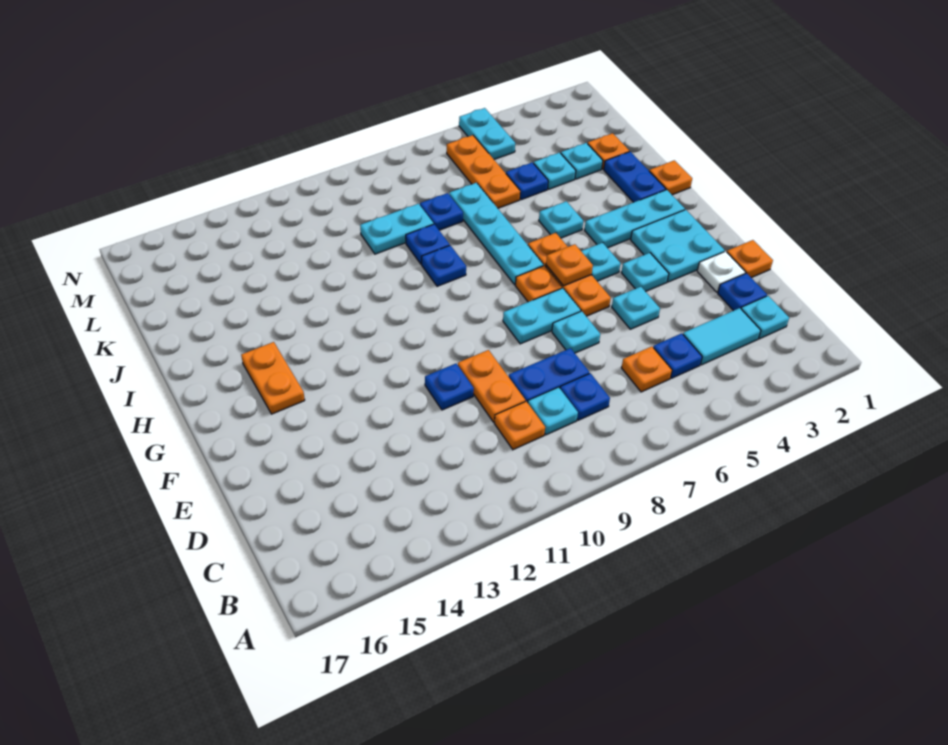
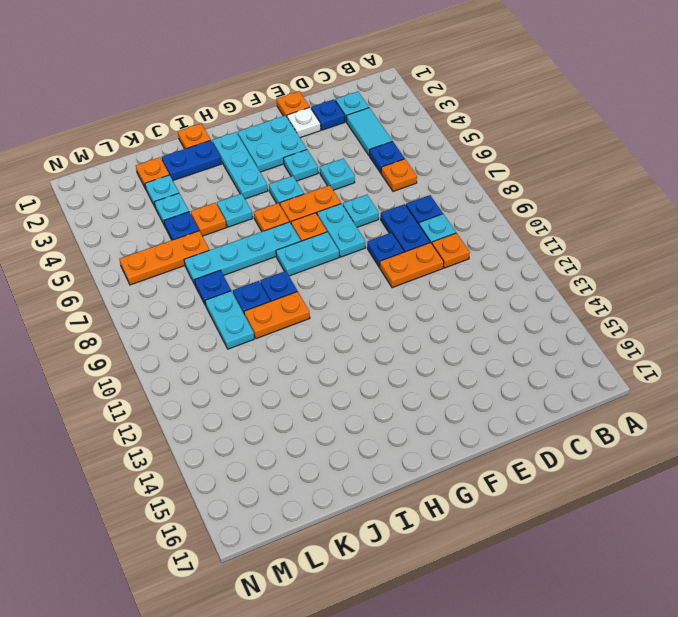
blue 1x1 plate [425,364,474,410] -> blue 1x1 plate moved to [367,232,404,267]
orange 1x1 plate [546,244,593,286] -> orange 1x1 plate moved to [191,203,226,236]
orange 1x2 plate [241,342,305,414] -> orange 1x2 plate moved to [244,291,310,339]
cyan 1x2 plate [459,108,515,159] -> cyan 1x2 plate moved to [276,232,339,276]

